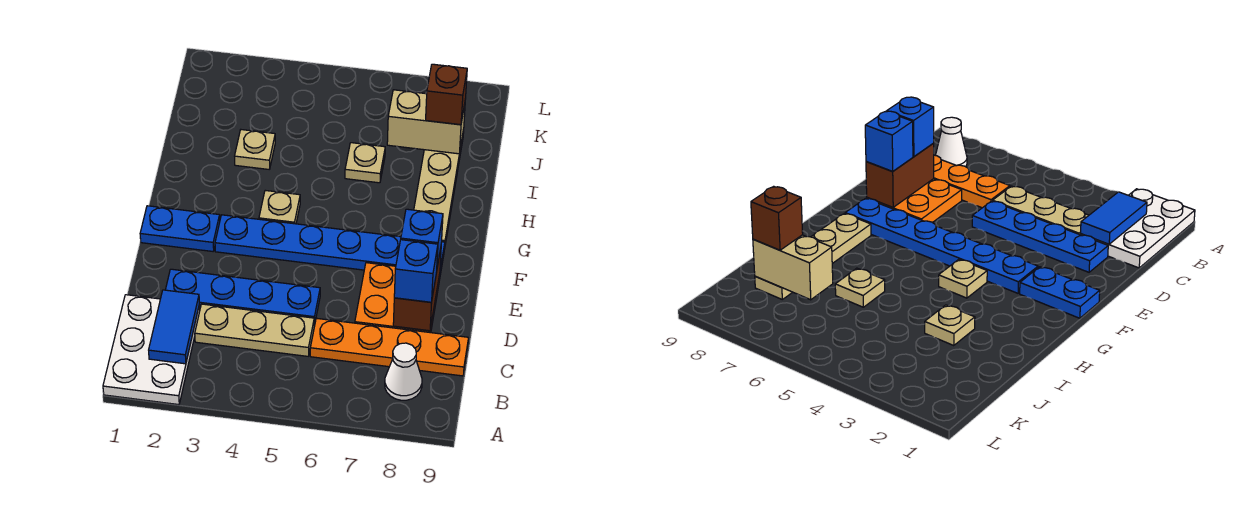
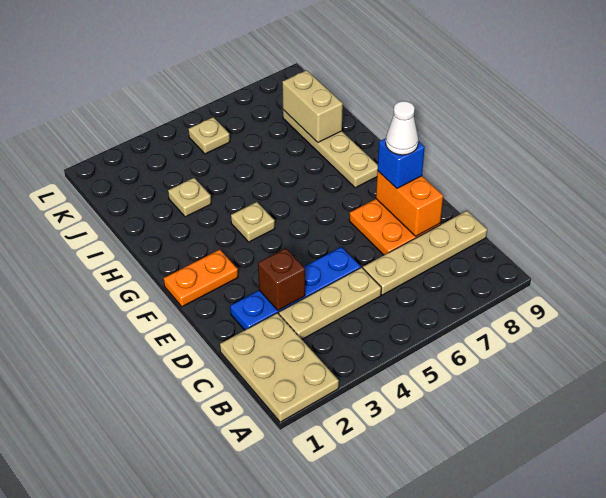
white 2x3 plate [103,295,200,405] -> tan 2x3 plate [220,313,339,422]
blue 1x2 tile [149,290,199,364] -> none
white 1x1 cone [385,343,422,400] -> white 1x1 cone moved to [386,101,418,155]
orange 1x4 plate [310,318,469,376] -> tan 1x4 plate [363,211,487,295]
brown 1x2 brick [393,249,441,331] -> orange 1x2 brick [376,171,443,236]
blue 1x1 brick [394,240,438,302] -> none
blue 1x2 plate [140,206,220,251] -> orange 1x2 plate [164,250,238,307]
blue 1x6 plate [215,215,445,275] -> none
tan 1x1 plate [345,143,385,183] -> tan 1x1 plate moved to [188,117,230,154]
tan 1x2 brick [387,90,465,154] -> tan 1x2 brick turned to [282,70,343,142]
brown 1x1 brick [426,64,467,125] -> brown 1x1 brick moved to [258,248,305,310]

